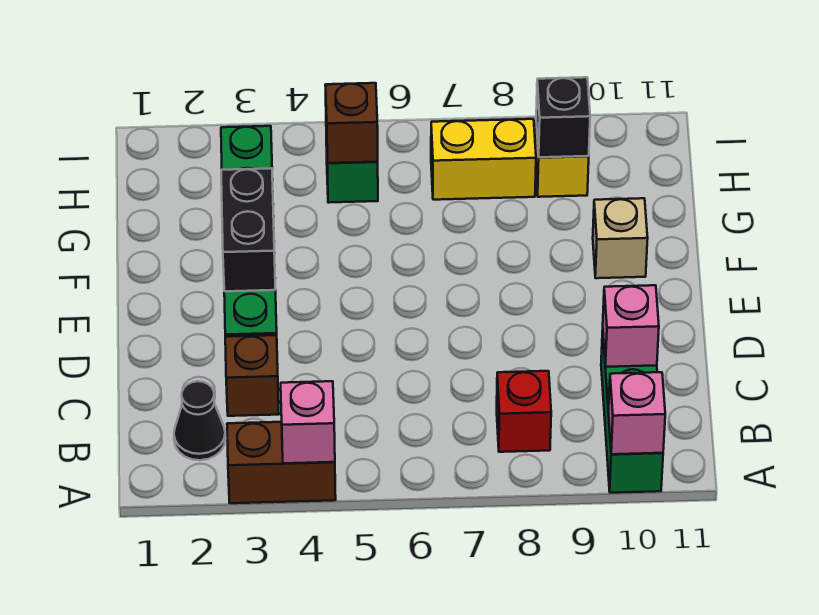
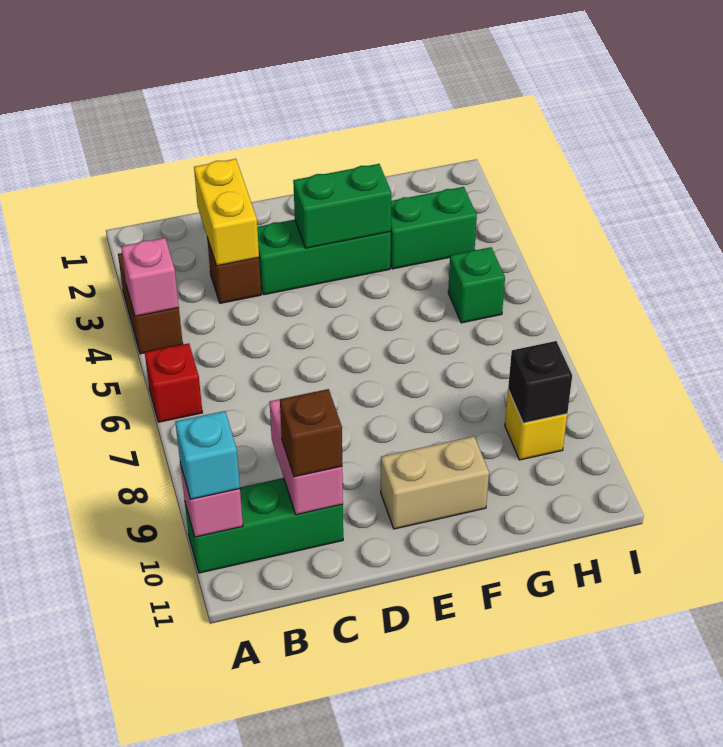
none -> cyan 1x1 brick [175,411,240,499]
black 1x1 cone [174,381,226,460] -> none
red 1x1 brick [497,371,551,452] -> red 1x1 brick moved to [145,343,202,422]
pink 1x1 brick [603,285,659,367] -> pink 1x2 brick [270,399,343,515]
black 1x2 brick [221,168,275,291] -> green 1x2 brick [293,164,391,248]
tan 1x1 brick [593,198,648,278] -> tan 1x2 brick [381,436,489,529]
brown 1x1 brick [325,83,378,163] -> brown 1x1 brick moved to [280,389,342,477]
yellow 1x2 brick [431,119,536,200] -> yellow 1x2 brick moved to [194,159,259,266]

